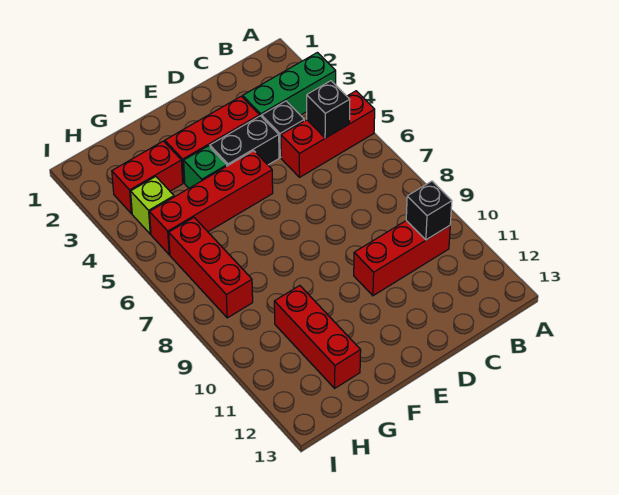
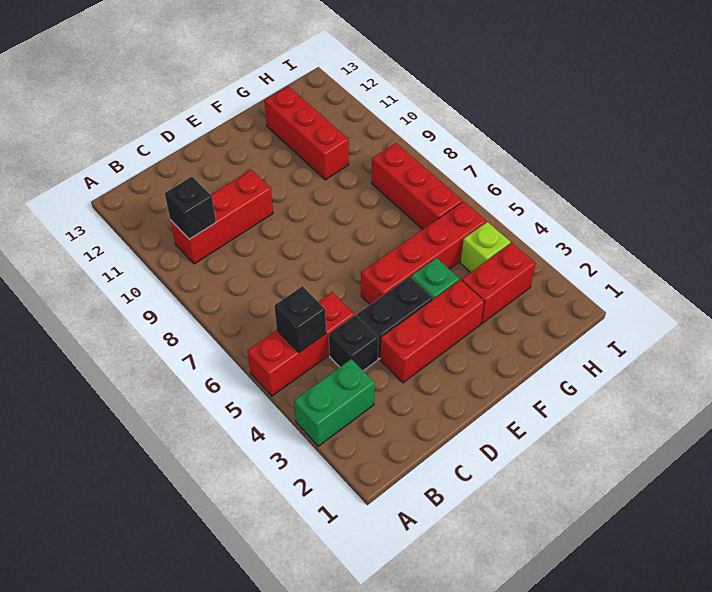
green 1x3 brick [243,53,336,117] -> green 1x2 brick [294,359,375,446]

